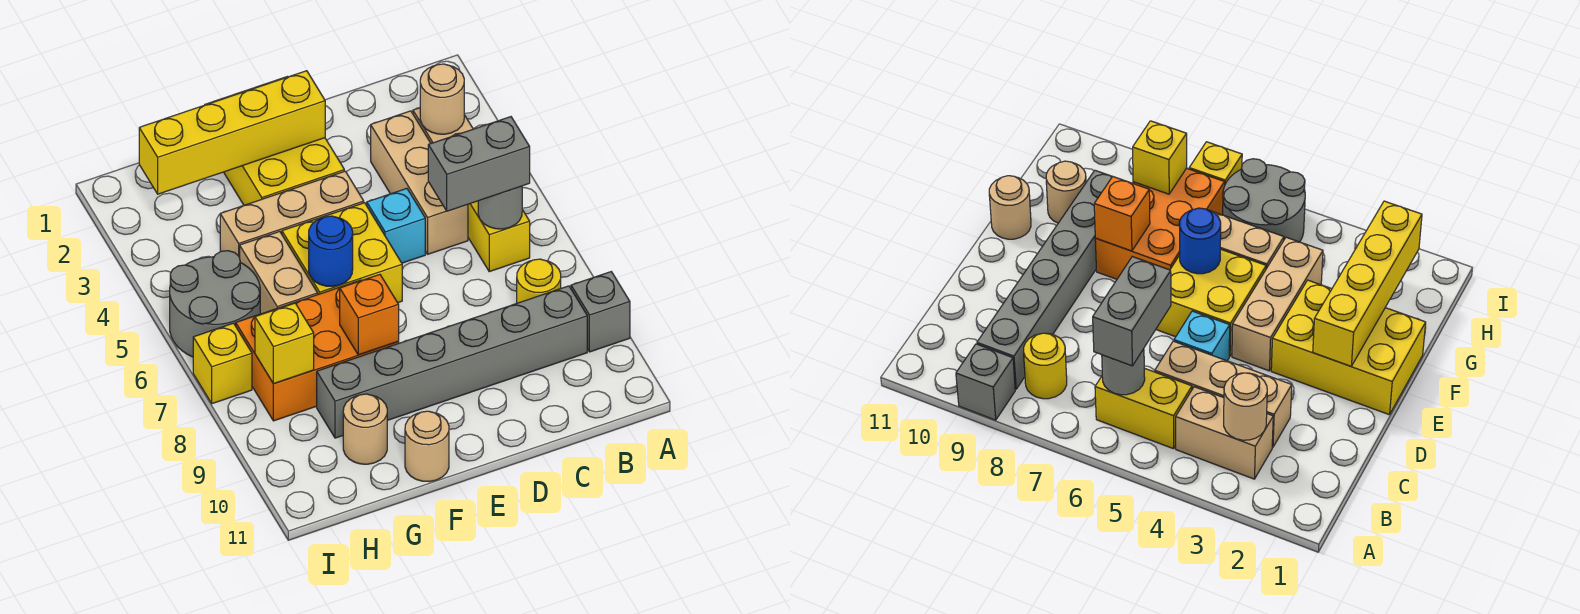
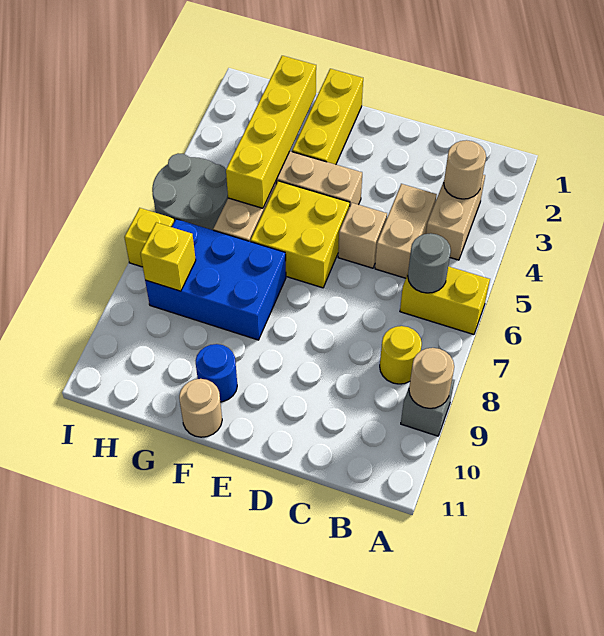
yellow 1x2 brick [468,201,530,272] -> yellow 1x2 brick turned to [400,266,490,335]
grey 1x2 brick [428,117,530,211] -> none
grey 1x6 brick [317,286,587,438] -> none
tan 1x3 brick [371,111,468,254] -> tan 1x2 brick [375,184,437,278]
cyan 1x1 brick [367,188,425,263] -> tan 1x1 brick [338,203,387,268]
yellow 2x3 brick [205,77,344,205] -> yellow 1x3 brick [292,69,363,165]
yellow 1x4 brick [139,71,325,194] -> yellow 1x4 brick turned to [226,56,316,208]
blue 1x1 round brick [309,216,353,286] -> blue 1x1 round brick moved to [196,344,237,402]
orange 2x3 brick [236,280,399,421] -> blue 2x3 brick [145,219,286,340]
orange 1x1 brick [340,275,399,355] -> none
tan 1x1 round brick [343,394,387,464] -> tan 1x1 round brick moved to [409,348,454,408]

